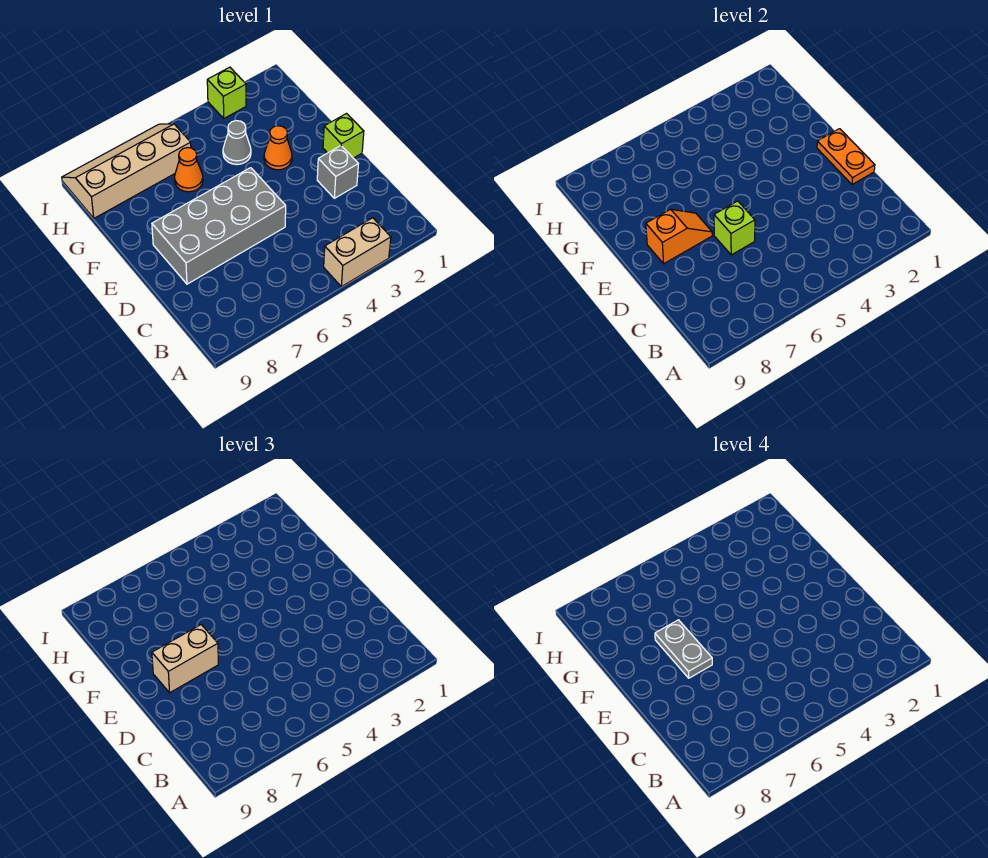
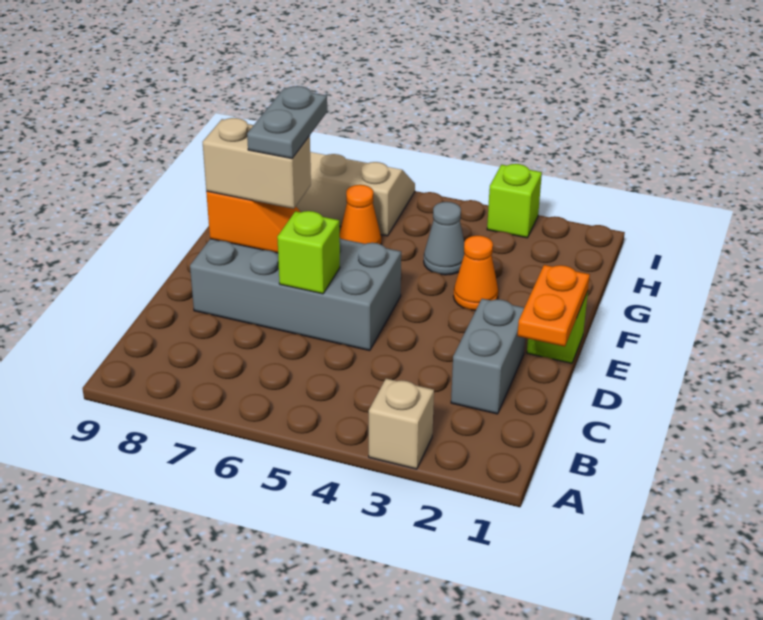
tan 1x2 brick [324,218,391,287] -> tan 1x1 brick [369,379,434,469]
grey 1x1 brick [317,146,358,198] -> grey 1x2 brick [451,299,525,414]

